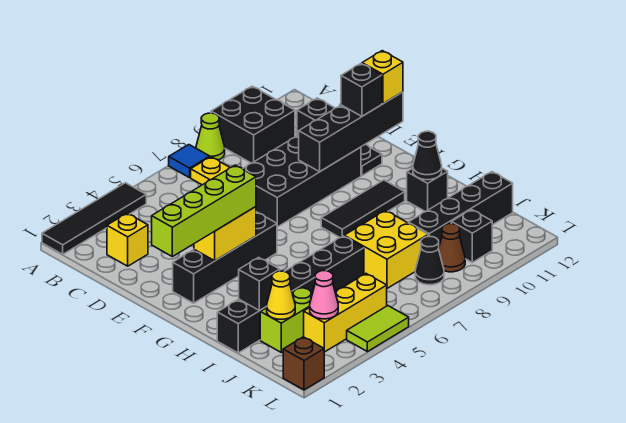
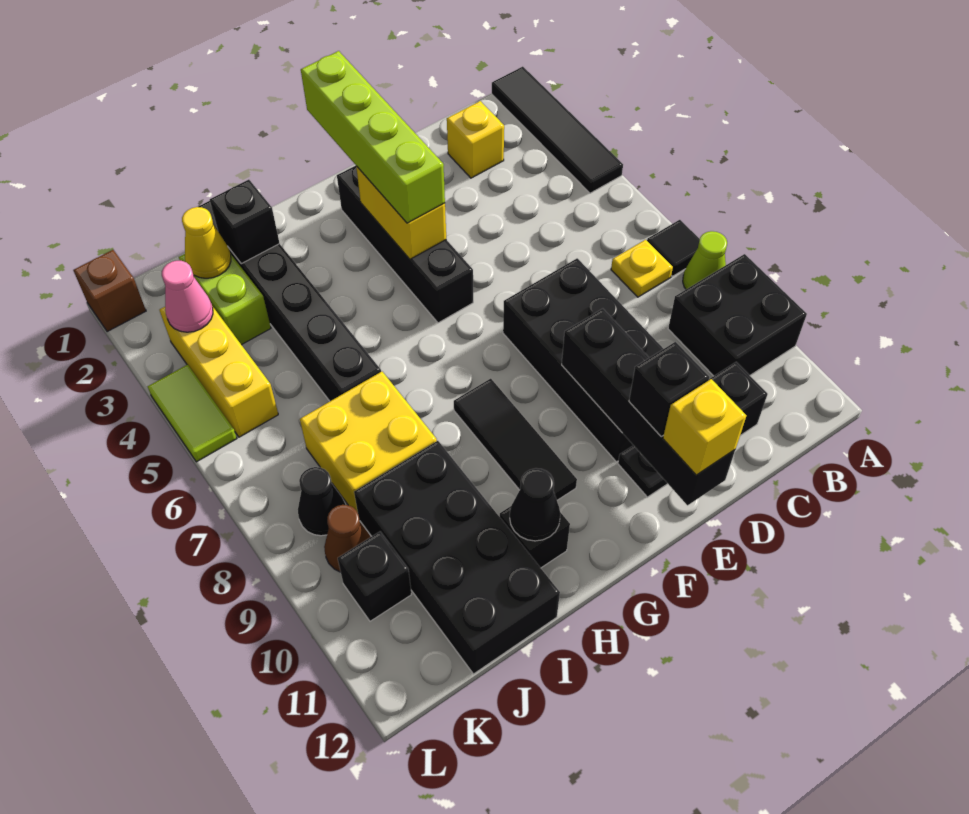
blue 1x1 tile [169,145,210,178] -> black 1x1 tile [647,220,700,276]
black 1x4 brick [408,172,513,246] -> black 2x4 brick [354,441,560,674]

